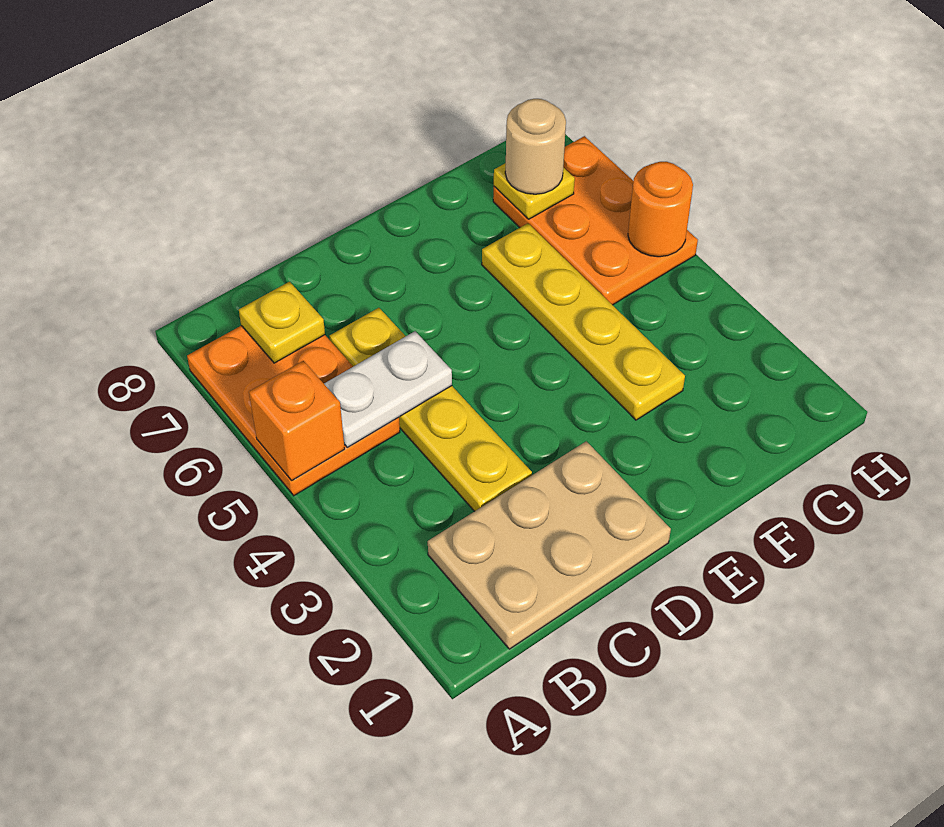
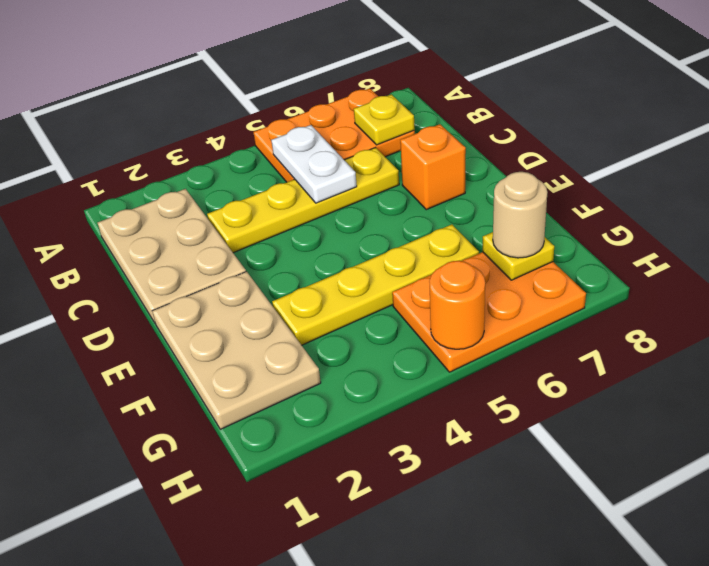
orange 1x1 brick [249,361,345,481] -> orange 1x1 brick moved to [400,124,466,210]
none -> tan 2x3 plate [152,271,321,429]

